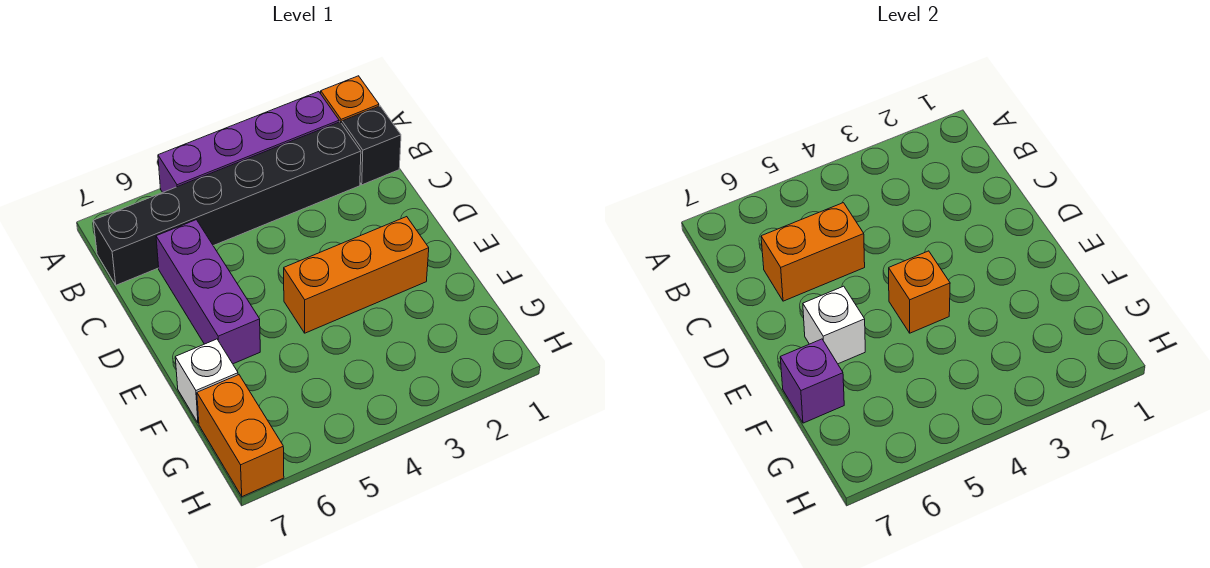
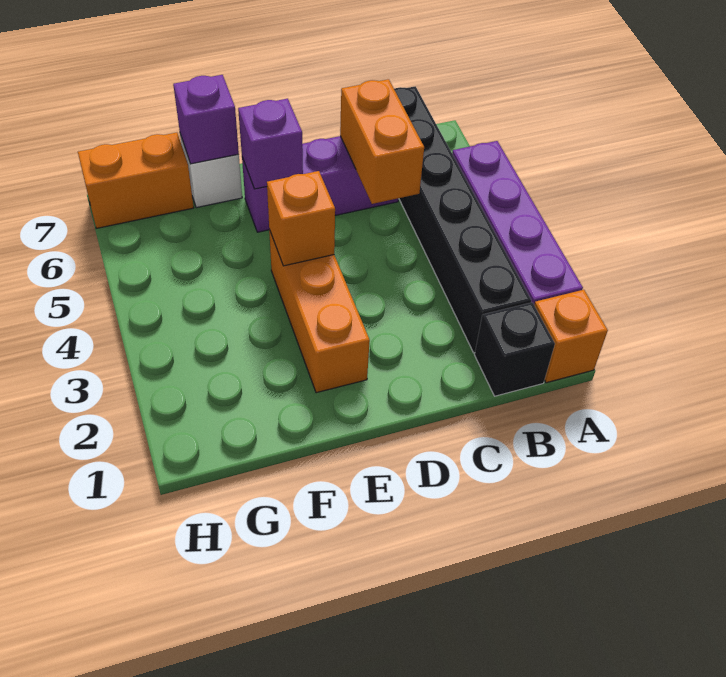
white 1x1 brick [803,286,865,364] -> purple 1x1 brick [238,99,303,189]

